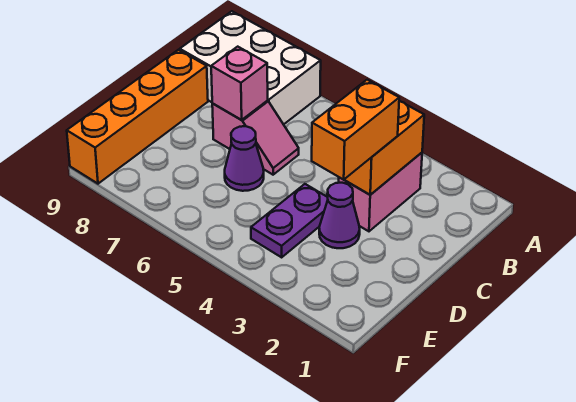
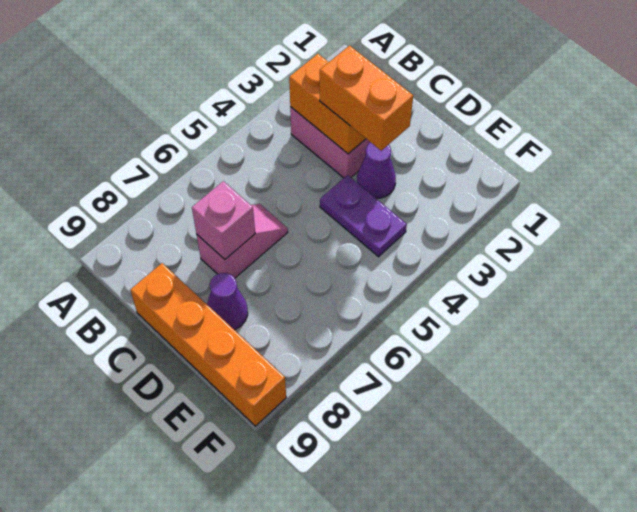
white 2x3 brick [180,11,321,124] -> none
purple 1x1 cone [225,126,264,191] -> purple 1x1 cone moved to [207,273,248,330]

